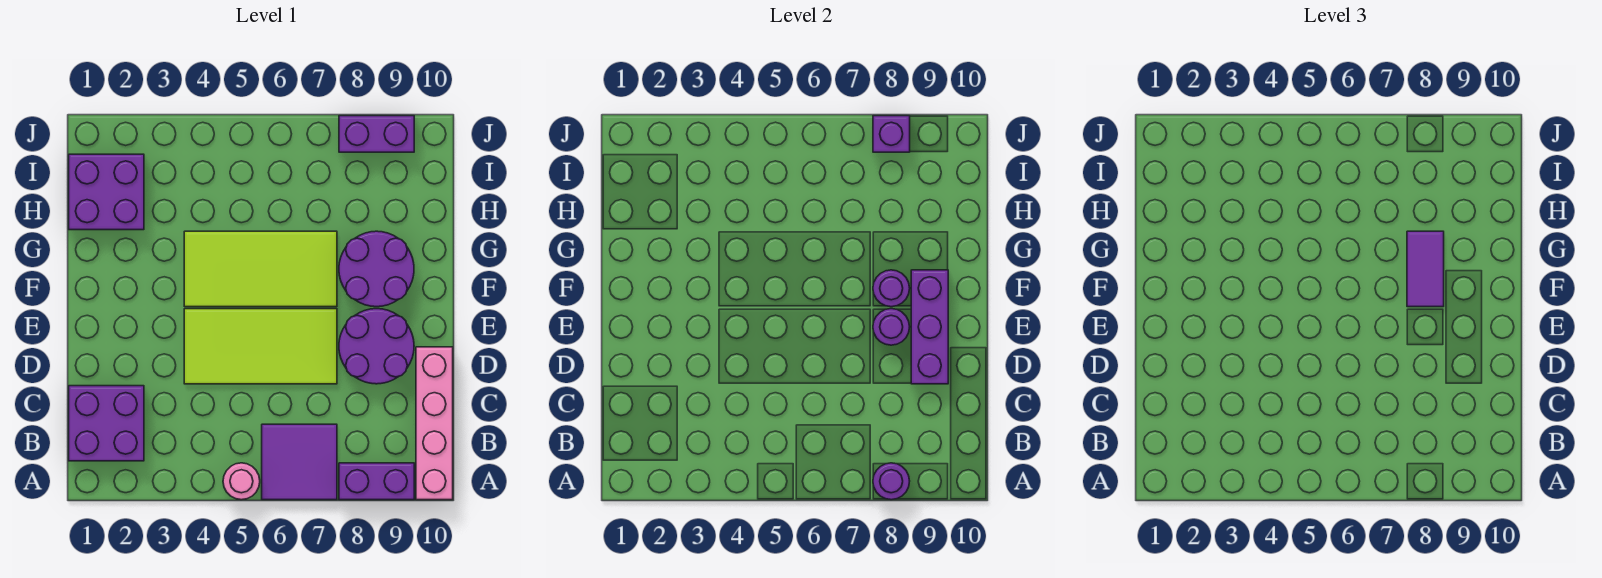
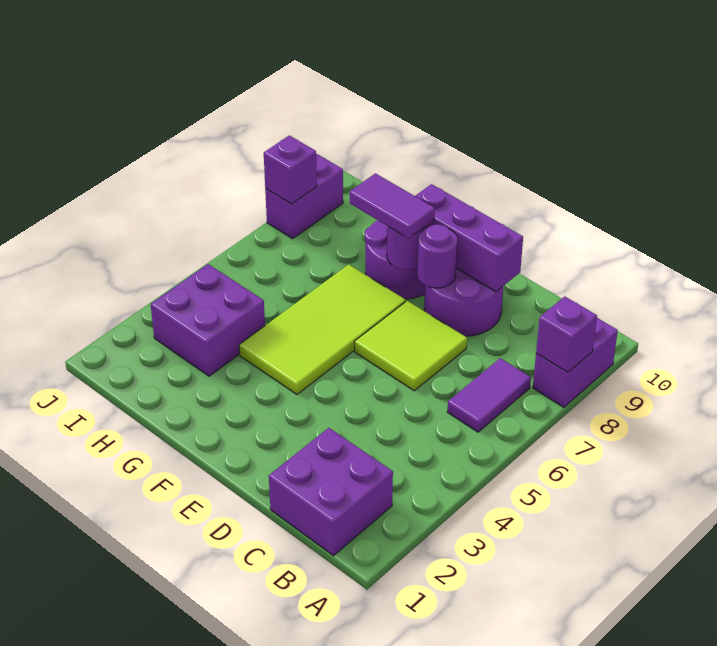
pink 1x1 round brick [223,463,260,500] -> none
purple 2x2 tile [262,424,337,500] -> purple 1x2 tile [447,358,531,432]
purple 1x1 round brick [873,463,910,500] -> purple 1x1 brick [536,297,597,372]
pink 1x4 brick [416,347,453,500] -> none
lime 2x4 tile [184,309,337,384] -> lime 2x2 tile [355,301,467,391]
purple 2x2 brick [69,154,144,230] -> purple 2x2 brick moved to [151,264,265,376]

